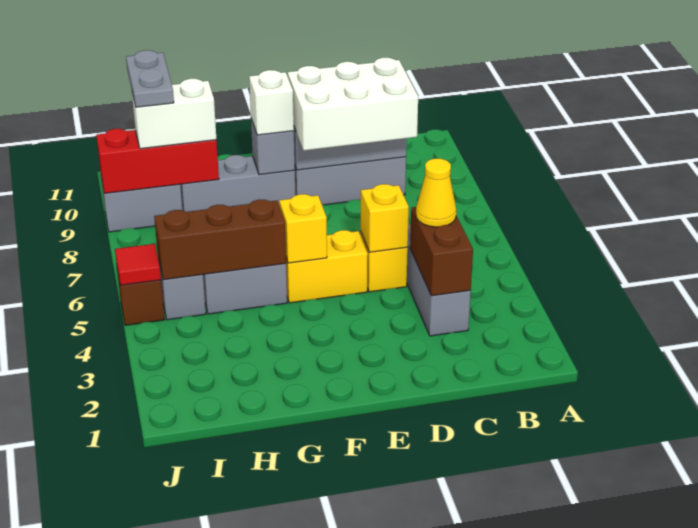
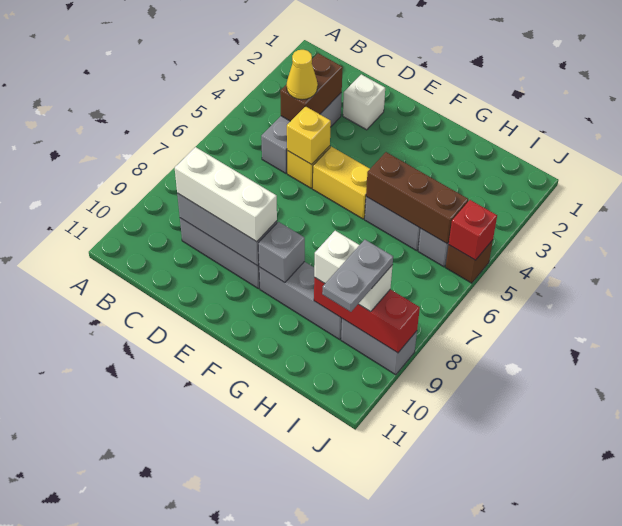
white 2x3 brick [288,58,418,151] -> white 1x3 brick [175,147,277,242]
yellow 1x1 brick [279,194,327,263] -> none
white 1x1 brick [249,70,294,135] -> white 1x1 brick moved to [343,74,385,130]
red 1x1 tile [115,244,161,285] -> red 1x1 brick [449,200,497,260]

